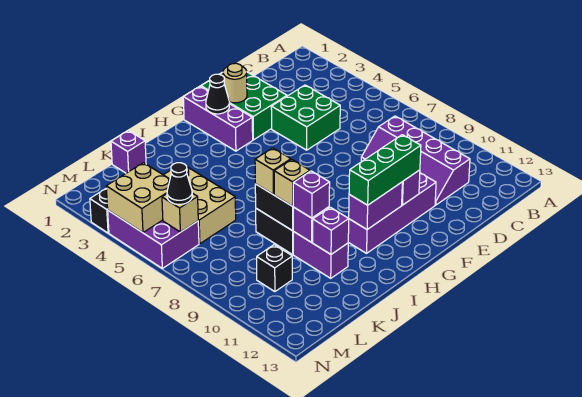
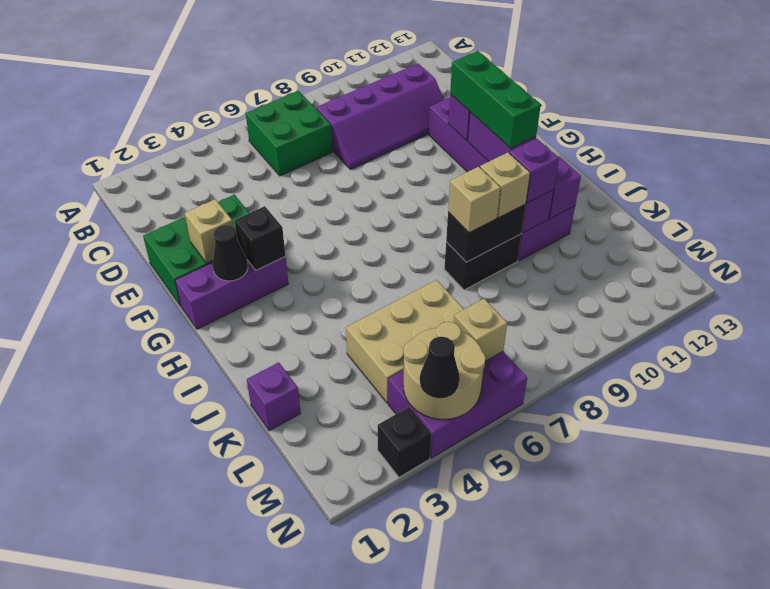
green 2x2 brick [271,85,340,150] -> green 2x2 brick moved to [246,91,332,176]
tan 1x1 round brick [223,63,247,103] -> tan 1x1 brick [185,199,233,263]
black 1x1 brick [257,245,292,292] -> black 1x1 brick moved to [235,206,285,271]
tan 2x2 brick [106,163,170,233] -> tan 2x2 round brick [403,322,486,419]
black 1x1 cone [167,163,192,204] -> black 1x1 cone moved to [420,336,460,398]

